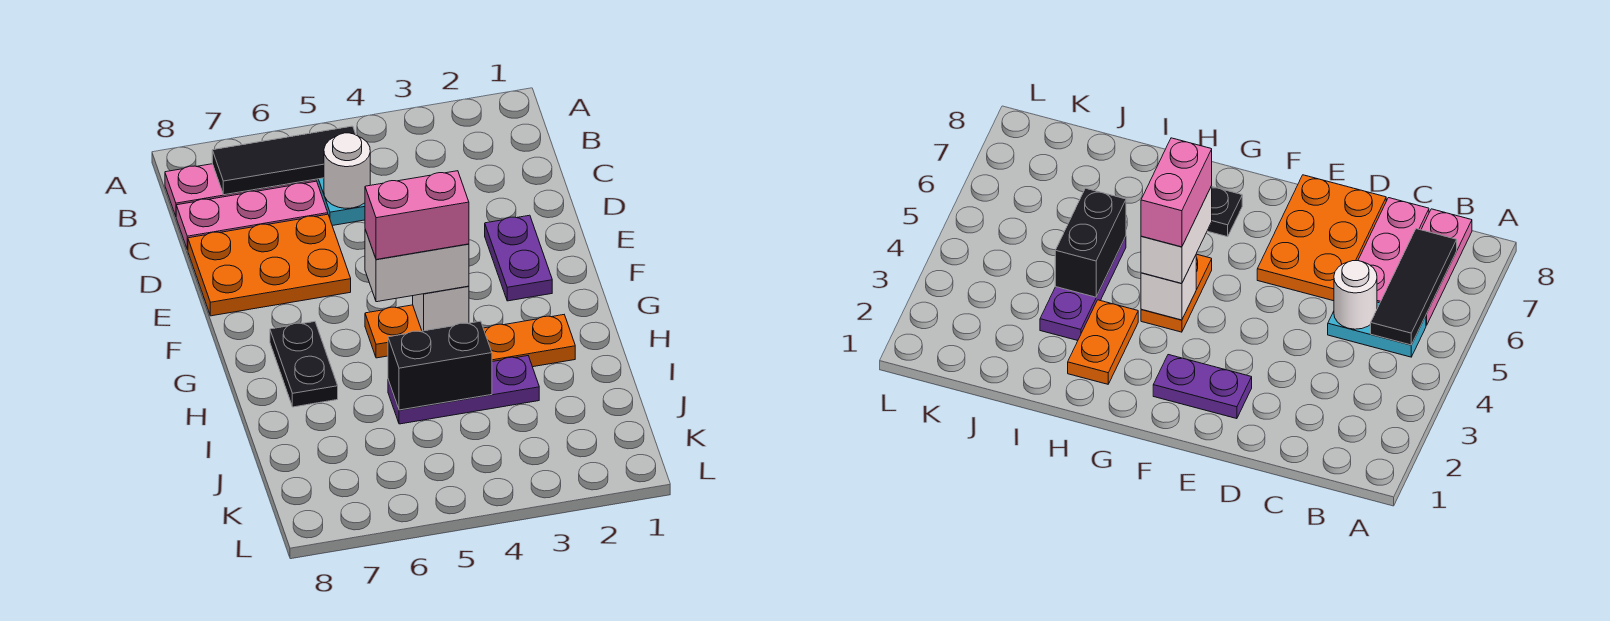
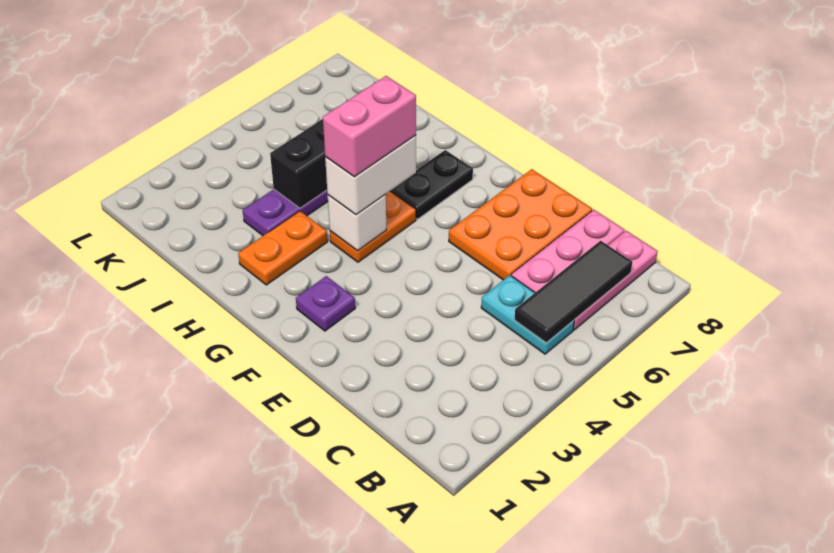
white 1x1 round brick [324,133,370,208] -> none
purple 1x2 plate [485,215,552,301] -> purple 1x1 plate [296,276,355,331]
black 1x2 plate [270,322,338,407] -> black 1x2 plate turned to [391,150,473,219]

